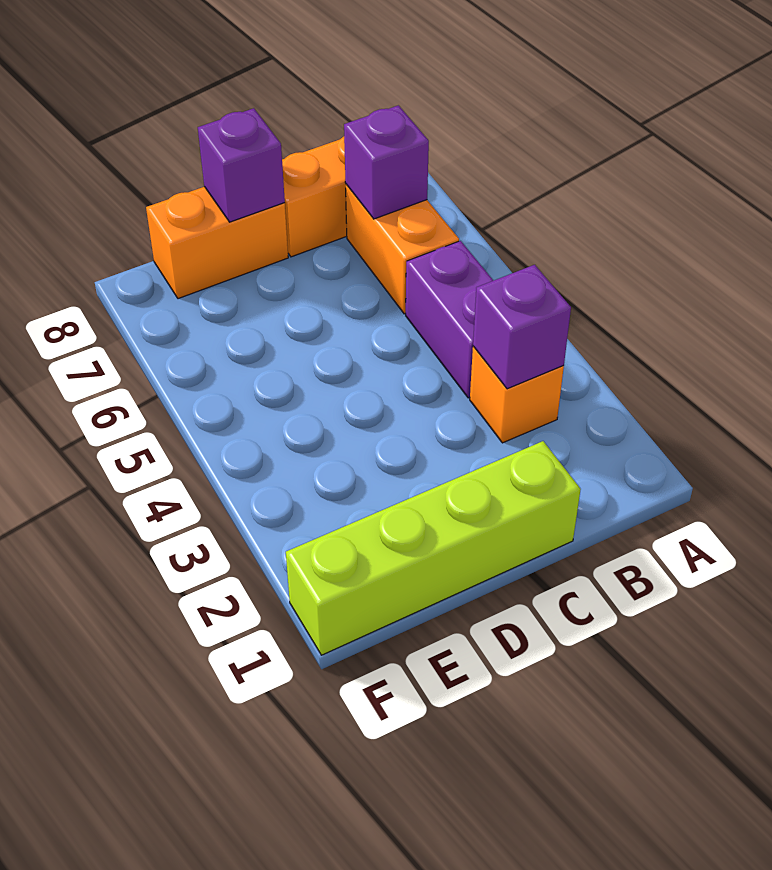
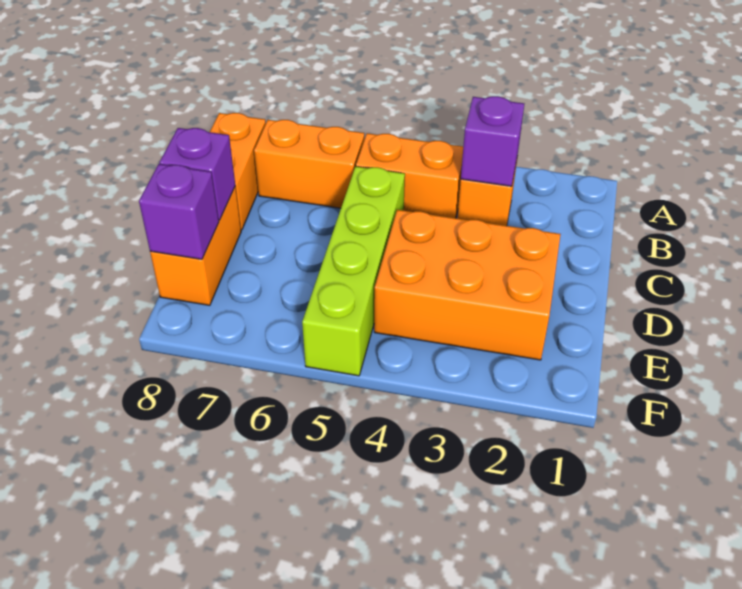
purple 1x2 brick [406,241,493,398] -> orange 1x2 brick [356,133,463,218]
purple 1x1 brick [344,105,429,219] -> purple 1x1 brick moved to [139,164,219,259]
lime 1x4 brick [286,441,581,655] -> lime 1x4 brick moved to [302,167,405,376]
none -> orange 2x3 brick [374,210,561,360]

